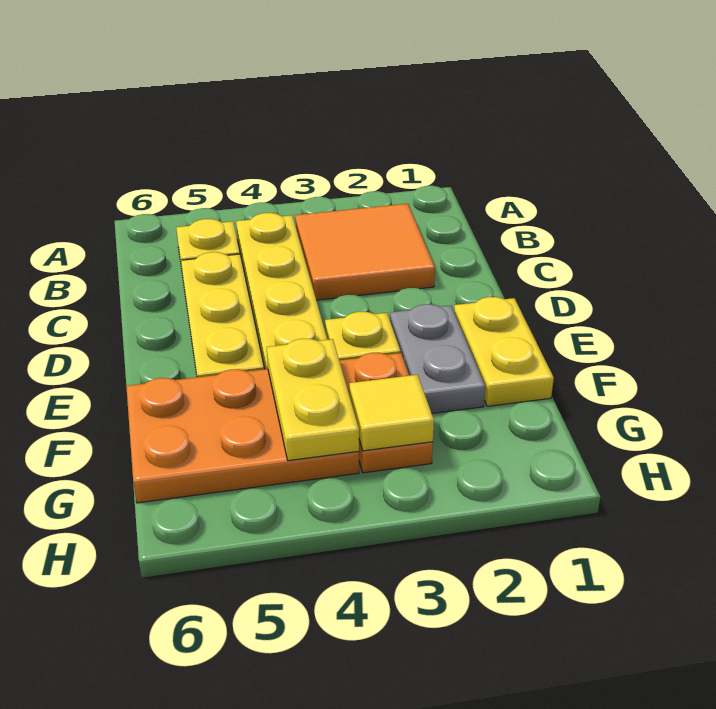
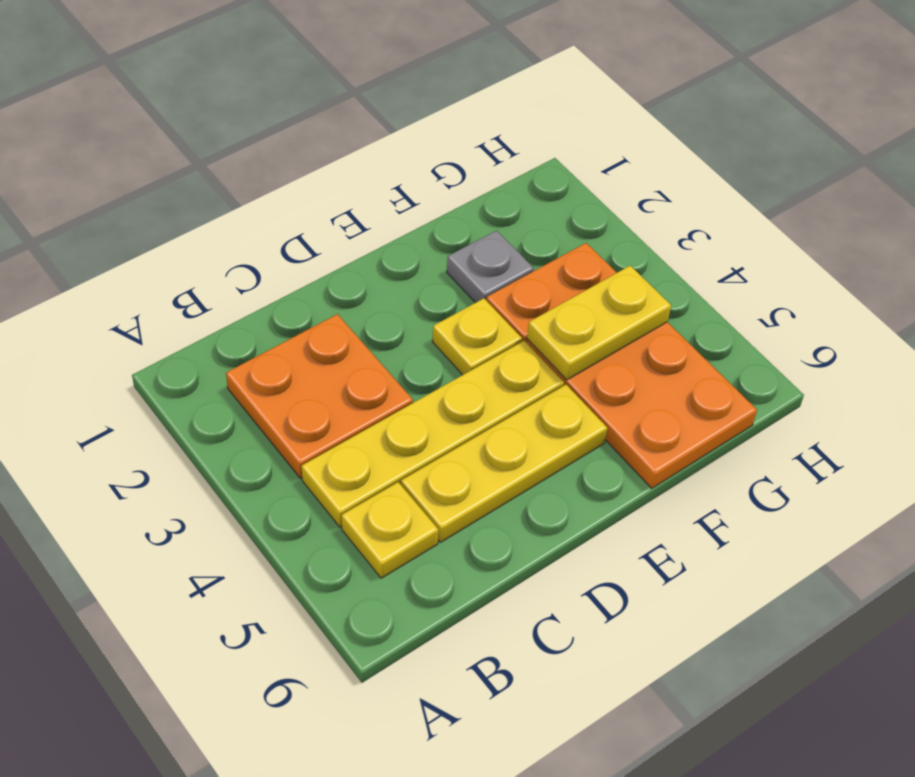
orange 2x2 tile [295,204,435,300] -> orange 2x2 plate [226,314,413,478]
yellow 1x2 plate [454,297,554,406] -> none
grey 1x2 plate [390,304,485,413] -> grey 1x1 plate [447,231,534,303]
yellow 1x1 tile [349,375,434,451] -> none

